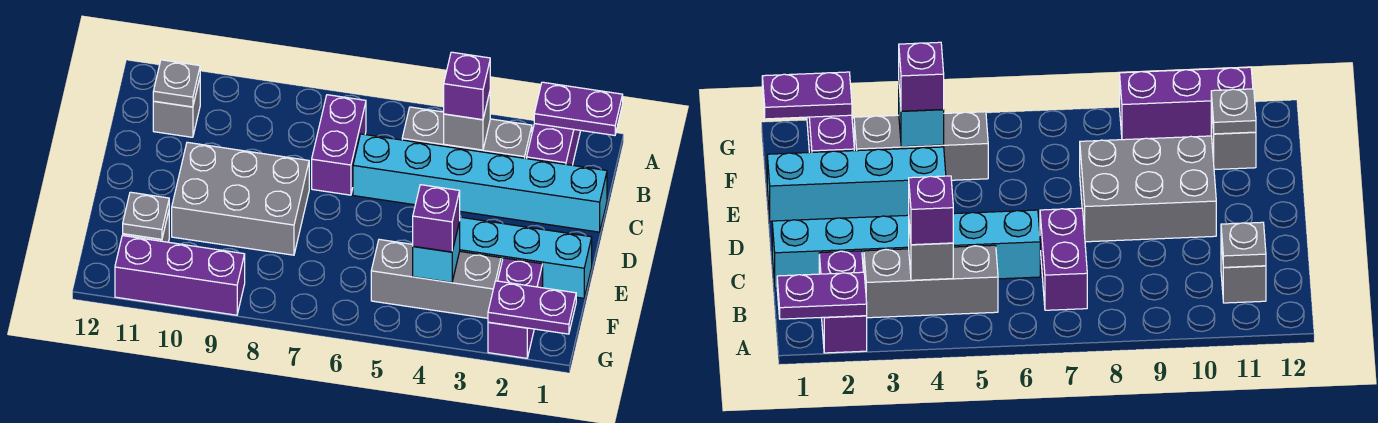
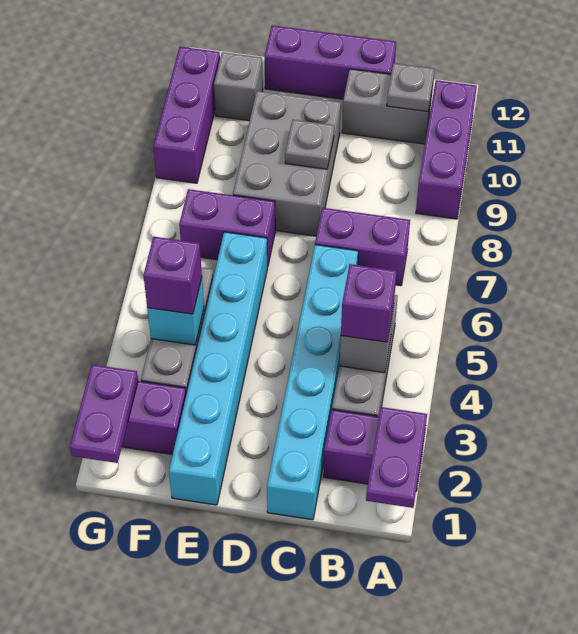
none -> purple 1x3 brick [416,80,477,219]
grey 1x1 brick [153,79,200,137] -> grey 1x2 brick [342,69,433,144]
none -> purple 1x3 brick [265,26,396,99]
cyan 1x4 brick [459,217,592,298] -> cyan 1x6 brick [169,232,268,505]
none -> purple 1x2 brick [179,189,275,264]
grey 1x1 plate [123,192,169,239] -> grey 1x1 plate moved to [285,120,334,169]

